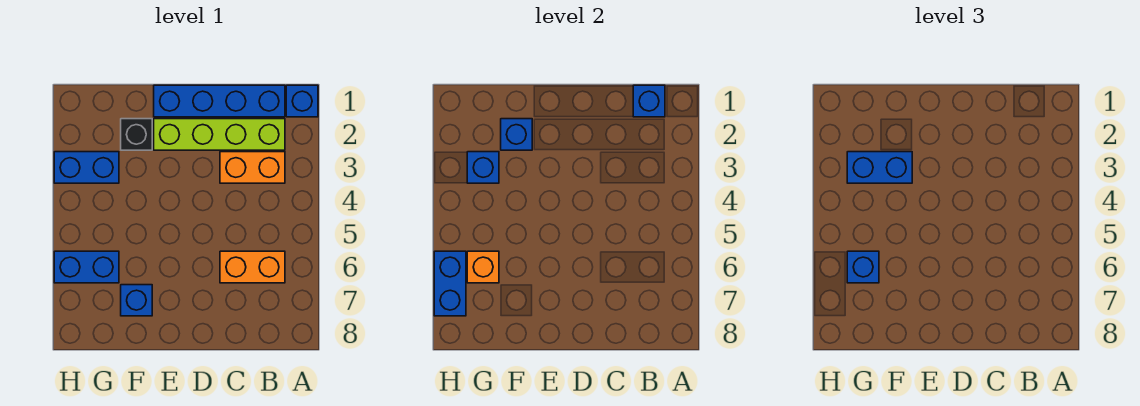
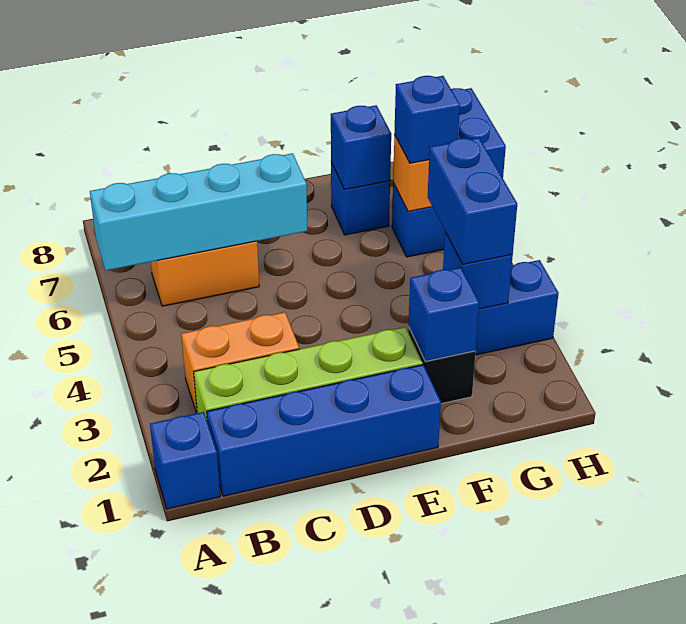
none -> cyan 1x4 brick [90,153,307,270]
blue 1x1 brick [633,85,665,117] -> blue 1x1 brick moved to [331,105,391,189]
blue 1x2 brick [847,152,912,183] -> blue 1x2 brick turned to [428,138,517,264]

